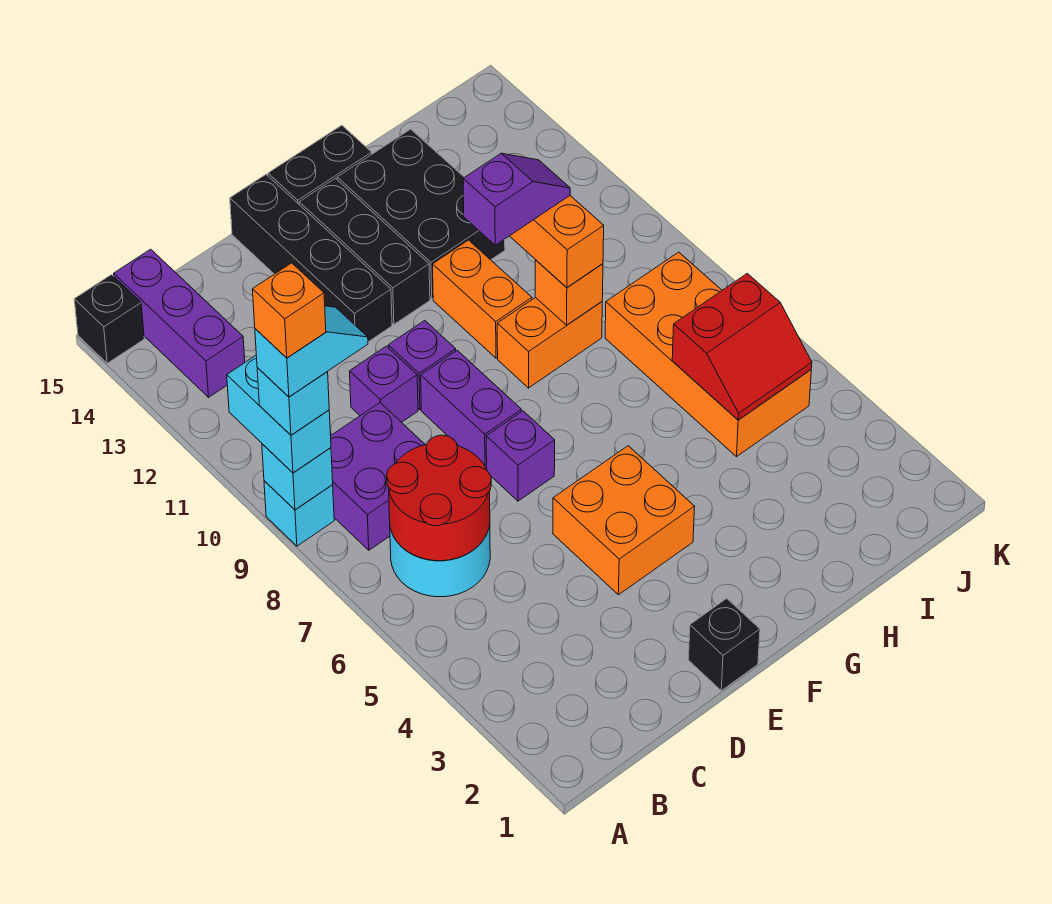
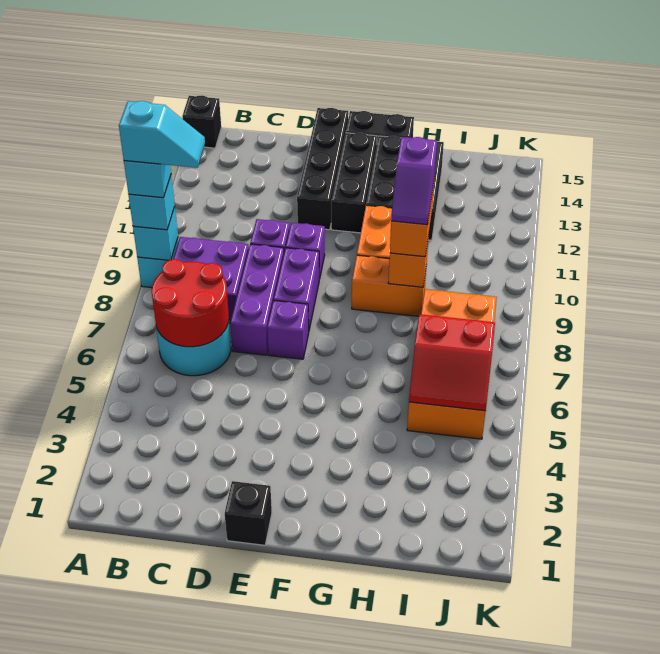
cyan 1x2 brick [227,356,331,473] -> cyan 1x1 brick [128,175,175,230]
orange 1x1 brick [252,263,326,358] -> none
purple 1x3 brick [114,249,245,397] -> purple 1x3 brick moved to [230,244,284,355]
orange 2x2 brick [553,446,695,595] -> none
purple 1x2 slope [463,153,570,245] -> purple 1x2 slope turned to [391,137,437,225]

